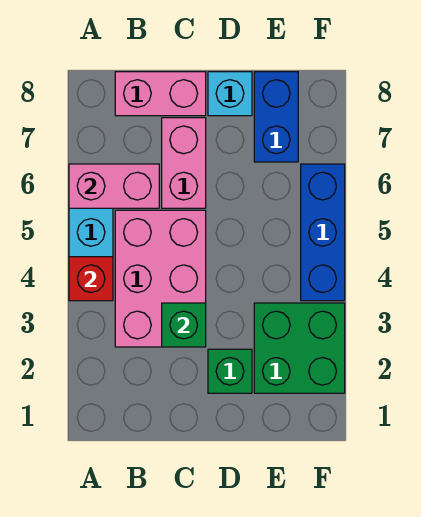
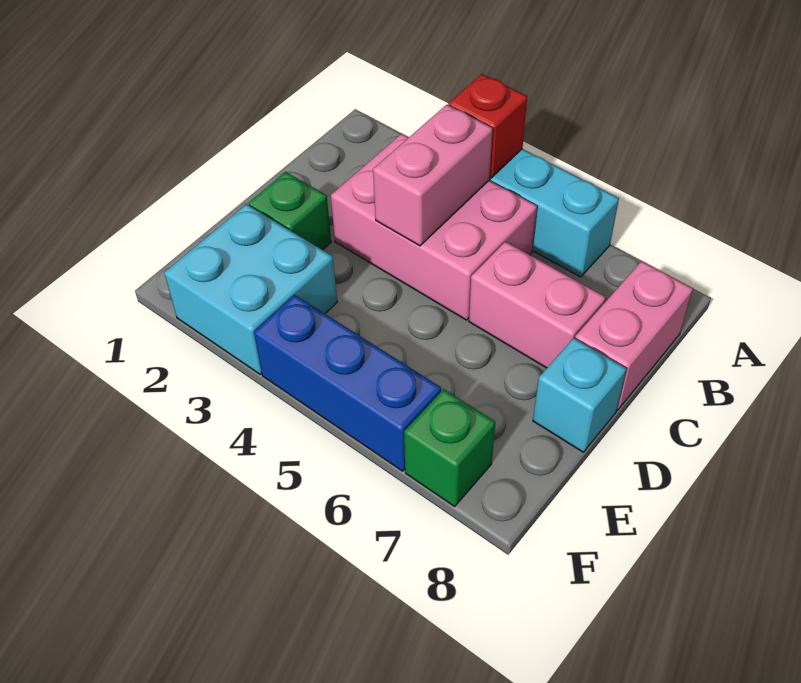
pink 1x2 brick [69,164,159,208] -> pink 1x2 brick moved to [373,105,493,246]
green 1x1 brick [162,303,206,347] -> green 1x1 brick moved to [404,389,495,506]
green 2x2 brick [254,303,345,393] -> cyan 2x2 brick [164,204,337,374]
blue 1x2 brick [254,72,298,162] -> none

